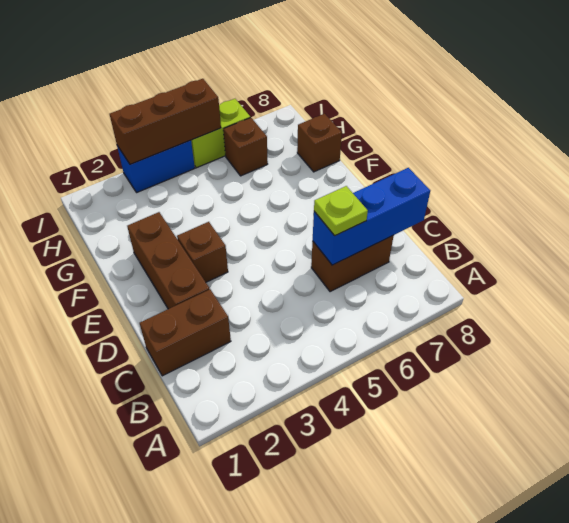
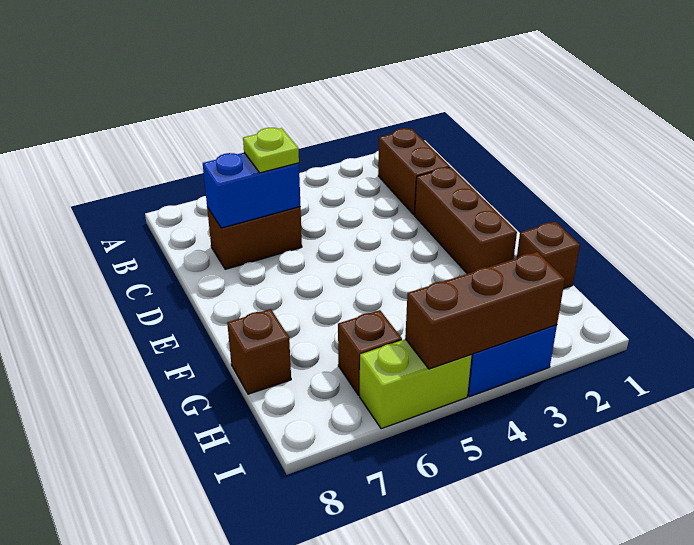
brown 1x2 brick [140,290,231,376] -> brown 1x2 brick turned to [378,128,450,215]
blue 1x3 brick [313,168,430,265] -> blue 1x2 brick [203,153,300,228]
brown 1x1 brick [177,222,228,282] -> brown 1x1 brick moved to [517,222,580,289]

